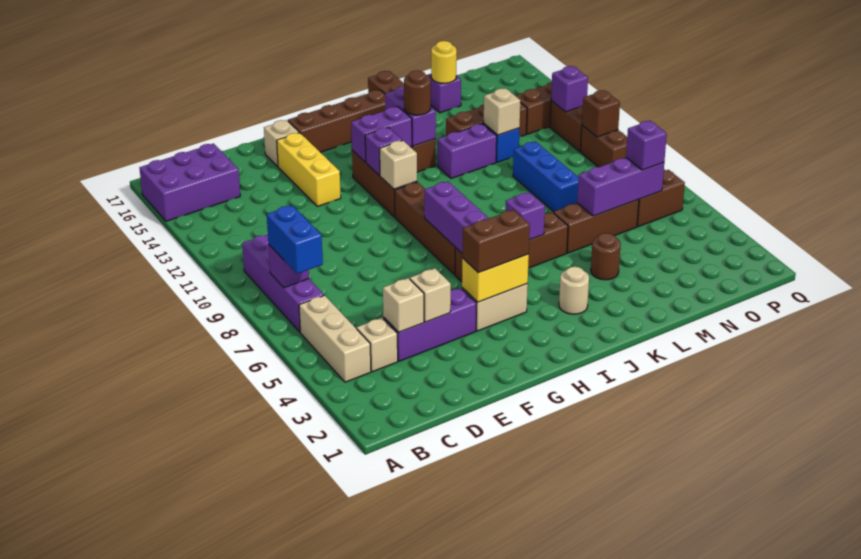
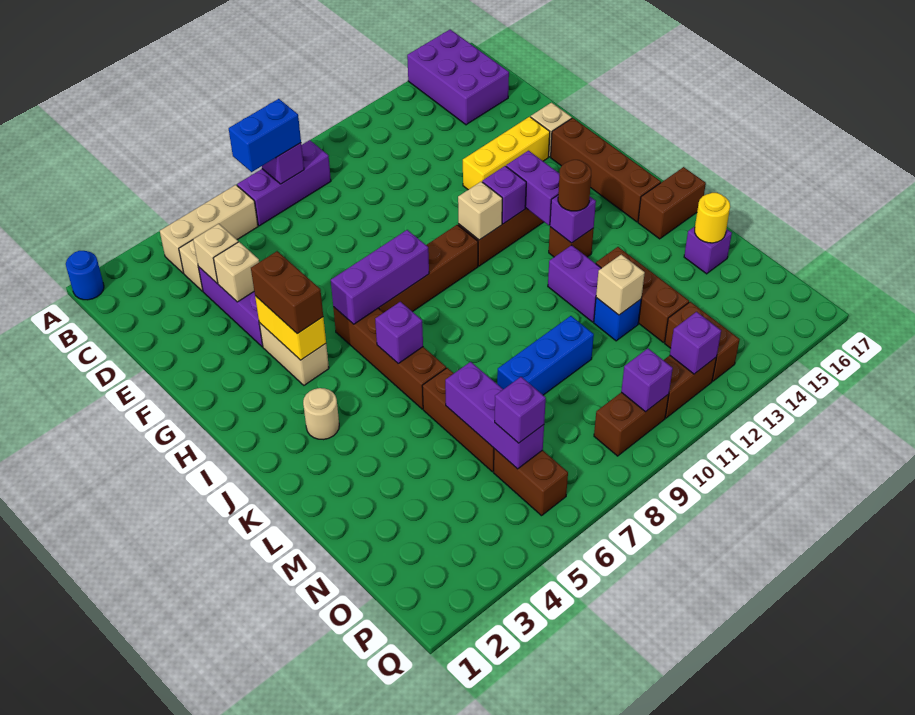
none -> blue 1x1 round brick [66,251,104,300]
purple 1x4 brick [242,235,324,332] -> purple 1x3 brick [237,140,331,226]
purple 1x2 brick [385,87,436,146] -> purple 1x1 brick [550,195,596,243]
brown 1x1 round brick [591,233,621,280] -> none
brown 1x1 brick [582,90,620,137] -> purple 1x1 brick [621,349,673,412]

